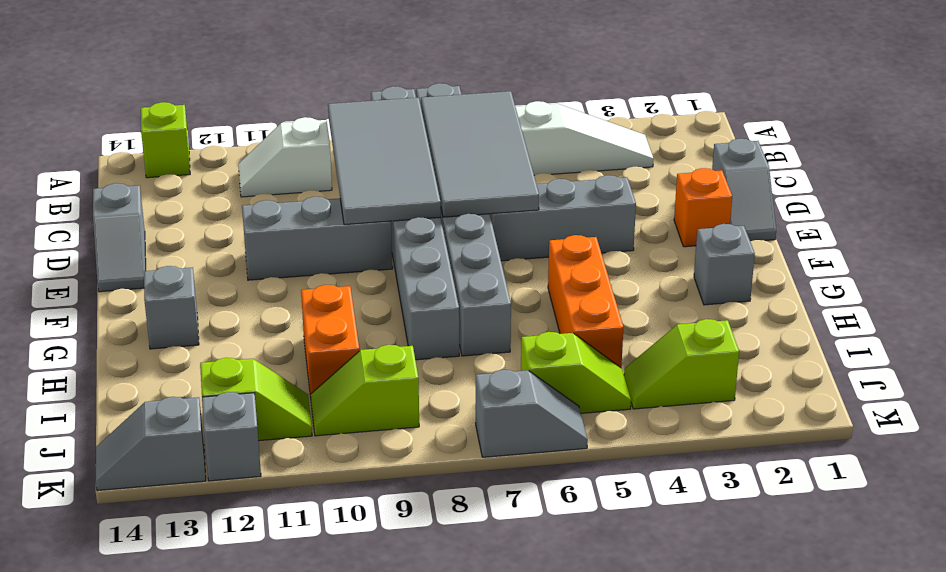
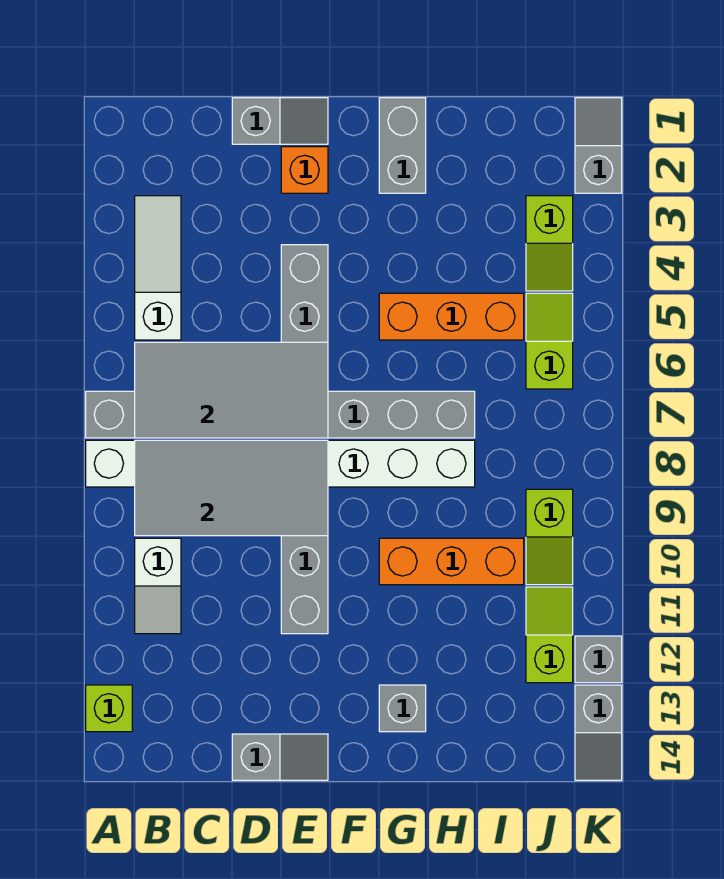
grey 1x8 brick [371,86,459,360] -> white 1x8 brick [86,440,475,487]
grey 1x1 brick [694,224,755,305] -> grey 1x2 brick [379,98,426,193]
orange 1x2 brick [301,285,359,397] -> orange 1x3 brick [379,538,524,585]
grey 1x2 slope [476,370,588,457] -> grey 1x2 slope moved to [575,98,622,193]

